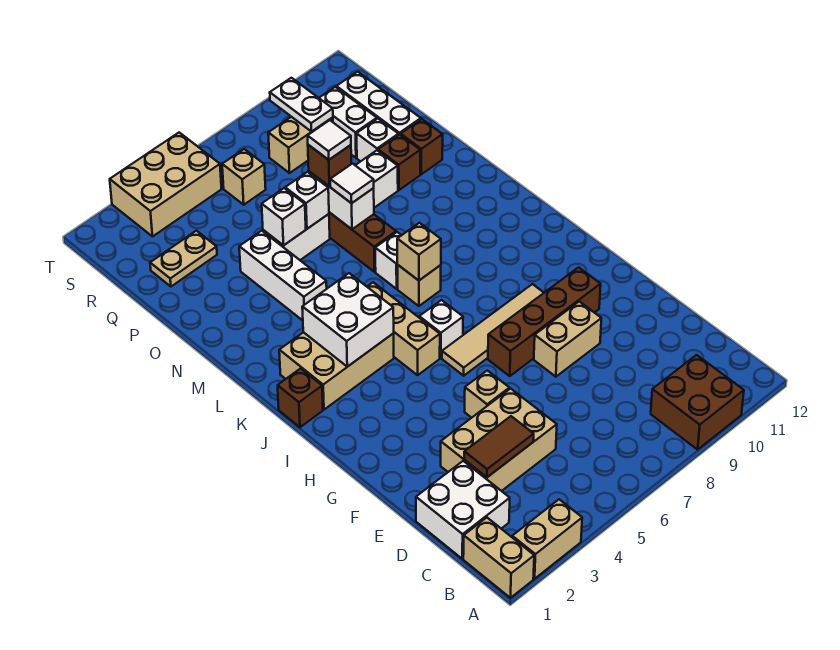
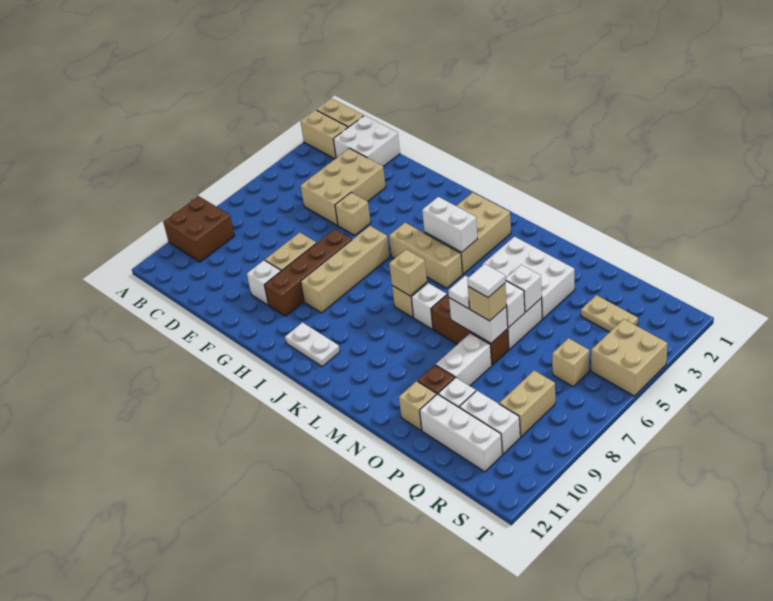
tan 1x2 brick [512,499,582,579] -> tan 1x2 brick turned to [300,110,348,159]
brown 1x2 tile [464,416,534,477] -> none
tan 1x4 tile [442,284,544,376] -> tan 1x4 brick [301,226,390,313]
white 1x1 brick [419,300,463,358] -> white 1x1 brick moved to [247,260,281,305]
brown 1x1 brick [278,369,323,427] -> none
white 2x2 brick [302,273,394,367] -> white 1x2 brick [422,197,478,252]
white 1x3 brick [239,231,327,320] -> white 2x3 brick [482,237,575,319]
brown 1x1 brick [308,145,351,186] -> tan 1x1 brick [468,284,507,321]
brown 1x1 brick [401,119,443,174] -> tan 1x1 brick [399,381,436,430]
tan 1x2 plate [150,231,217,287] -> tan 1x2 plate turned to [581,295,638,332]
white 1x2 plate [270,78,333,132] -> white 1x2 plate moved to [285,322,340,366]
tan 2x3 brick [110,133,221,237] -> tan 2x2 brick [591,319,667,396]

